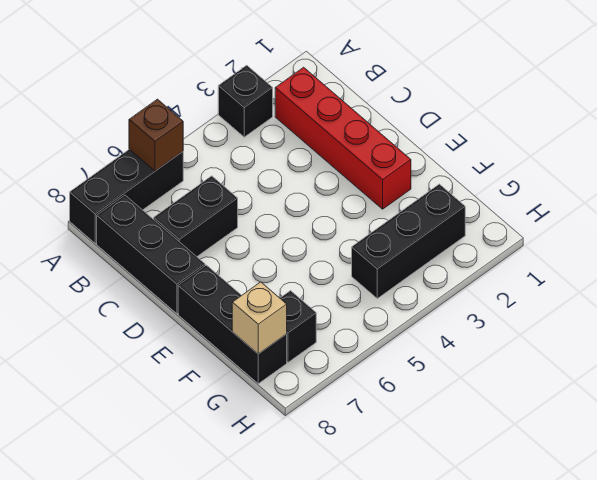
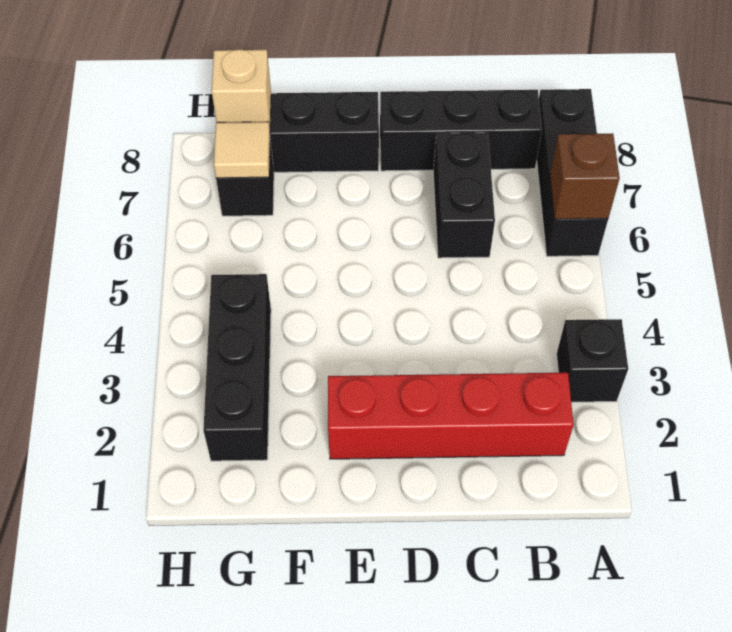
none -> tan 1x1 tile [214,122,270,178]

